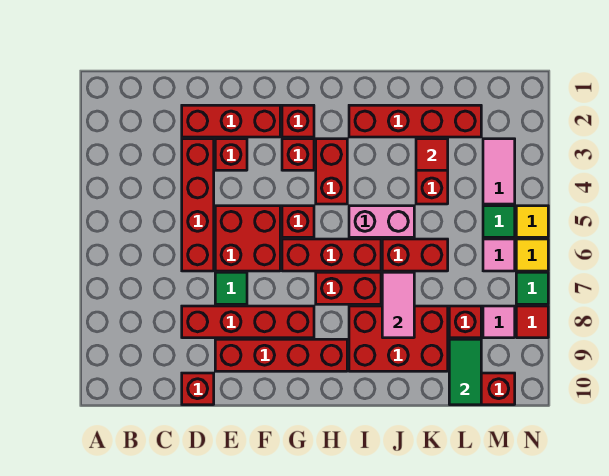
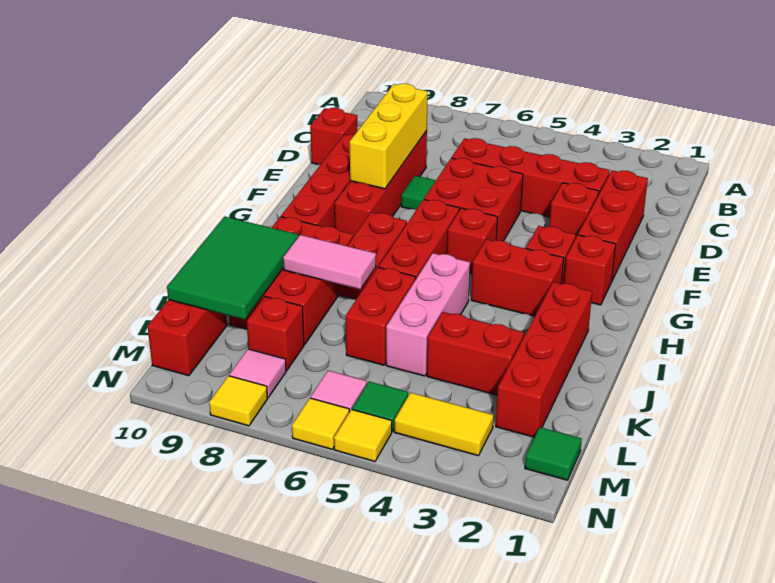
none -> yellow 1x3 brick [350,84,428,189]
pink 1x2 brick [349,206,414,237] -> pink 1x3 brick [386,253,470,376]
red 1x1 tile [416,139,448,170] -> none
green 1x2 tile [449,339,481,405] -> green 2x3 tile [167,217,298,320]
pink 1x2 tile [483,139,515,204] -> yellow 1x2 tile [394,393,494,456]
green 1x1 tile [516,272,548,304] -> green 1x1 tile moved to [525,427,582,480]
red 1x1 tile [516,306,548,338] -> yellow 1x1 tile [209,376,268,426]

